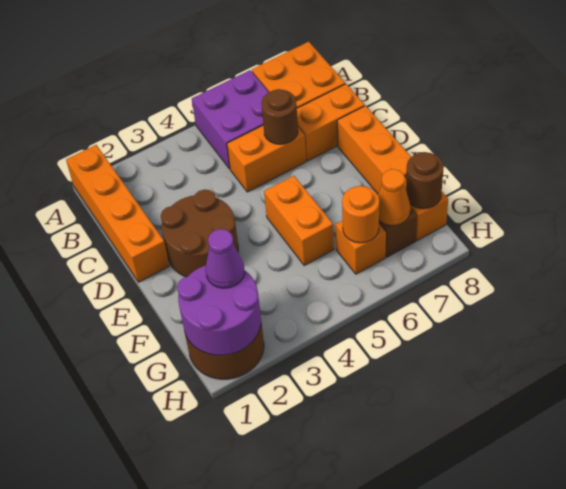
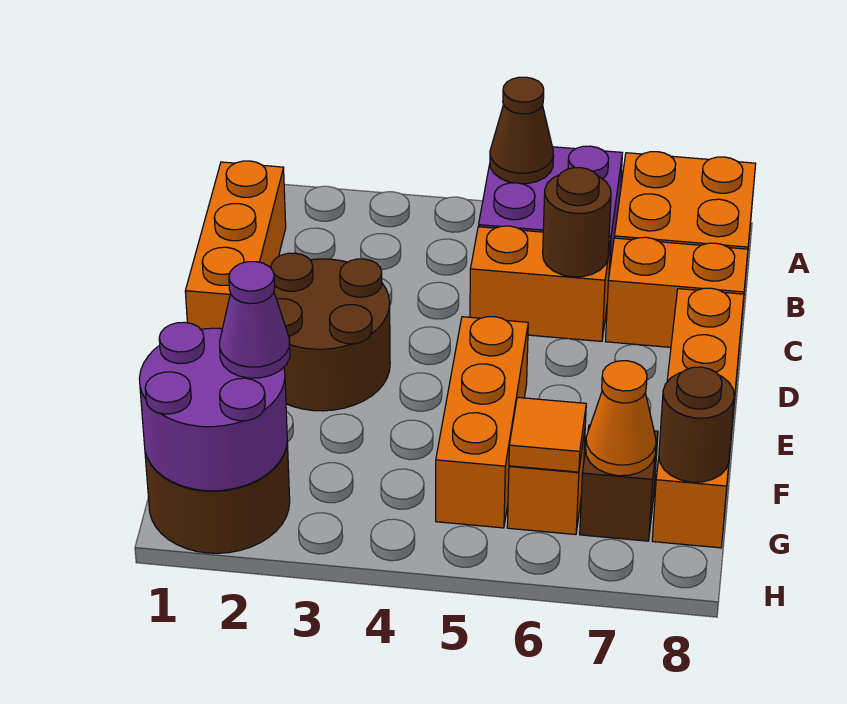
orange 1x4 brick [66,145,169,282] -> orange 1x3 brick [185,161,286,329]
none -> brown 1x1 cone [490,77,554,184]
orange 1x2 brick [264,176,334,266] -> orange 1x3 brick [436,317,528,528]
orange 1x1 round brick [342,186,379,243] -> orange 1x1 tile [509,397,586,472]

